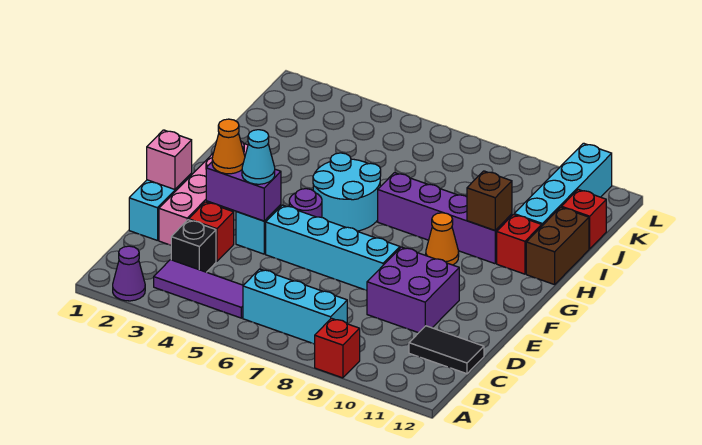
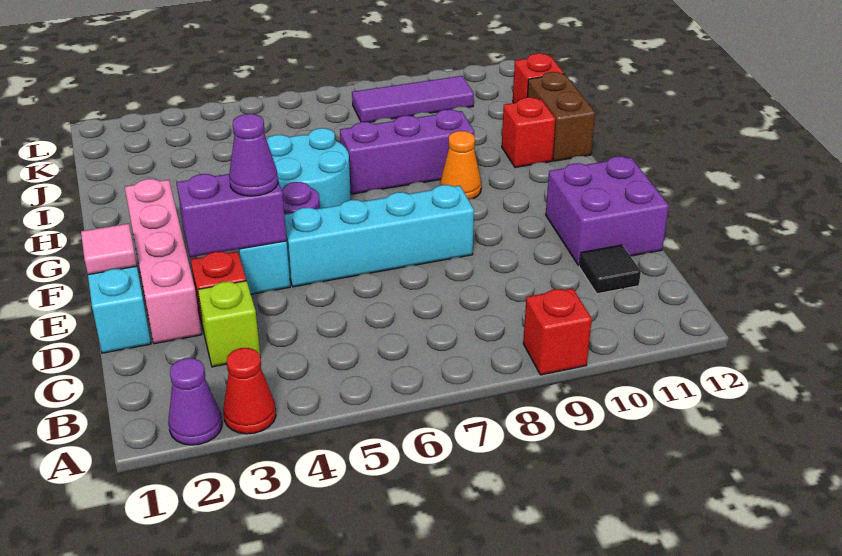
none -> red 1x1 cone [223,348,276,434]
purple 1x3 tile [154,260,243,318] -> purple 1x3 tile moved to [352,76,474,122]
cyan 1x3 brick [243,269,347,344] -> none
black 1x1 brick [171,220,216,272] -> lime 1x1 brick [198,281,260,367]
black 1x2 tile [409,326,484,374] -> black 1x1 tile [579,245,641,294]
purple 2x2 brick [367,247,459,333] -> purple 2x2 brick moved to [546,156,669,266]
pink 1x1 brick [147,130,192,189] -> pink 1x1 tile [81,224,137,275]
orange 1x1 cone [212,119,245,174] -> none
cyan 1x1 cone [242,130,275,184] -> purple 1x1 cone [229,114,278,196]
purple 1x4 brick [378,173,512,264] -> purple 1x3 brick [340,109,474,194]
brown 1x1 brick [467,171,512,230] -> none
cyan 1x4 brick [514,143,612,226] -> none

